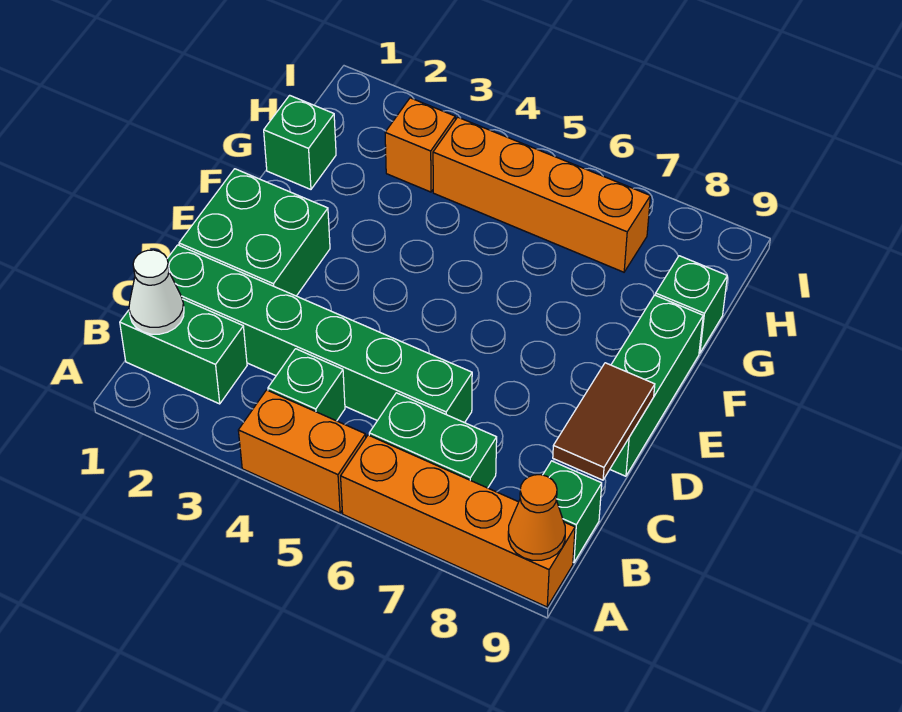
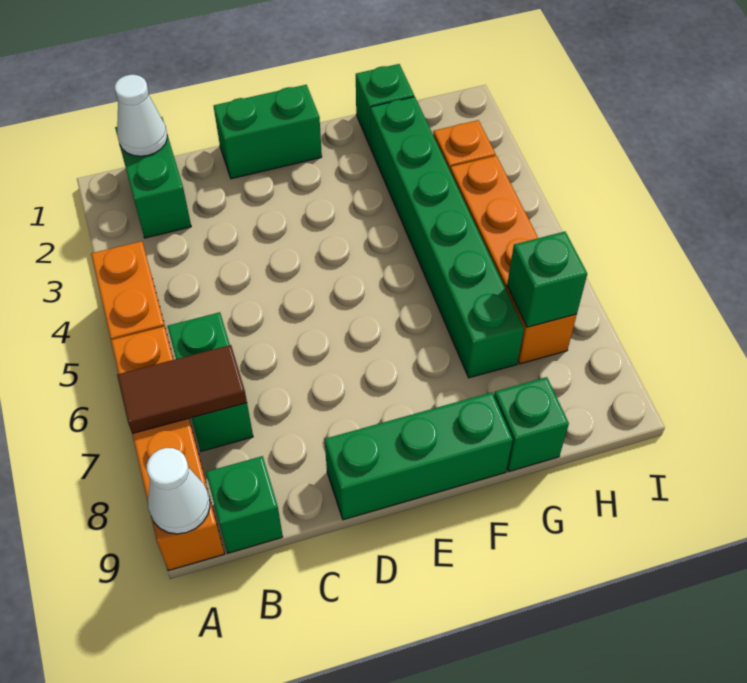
orange 1x1 cone [508,475,565,560] -> white 1x1 cone [147,448,210,534]
green 1x1 brick [268,349,345,421] -> green 1x1 brick moved to [507,232,587,327]
green 1x6 brick [167,245,472,423] -> green 1x6 brick moved to [370,97,524,378]
brown 1x2 tile [553,363,655,480] -> brown 1x2 tile moved to [117,345,247,434]
green 2x2 brick [179,169,330,296] -> green 1x2 brick [214,85,322,179]

